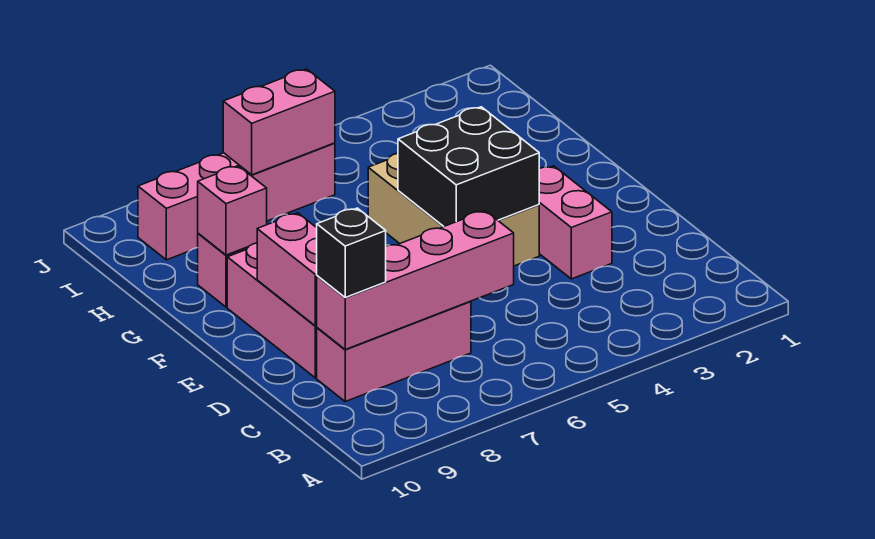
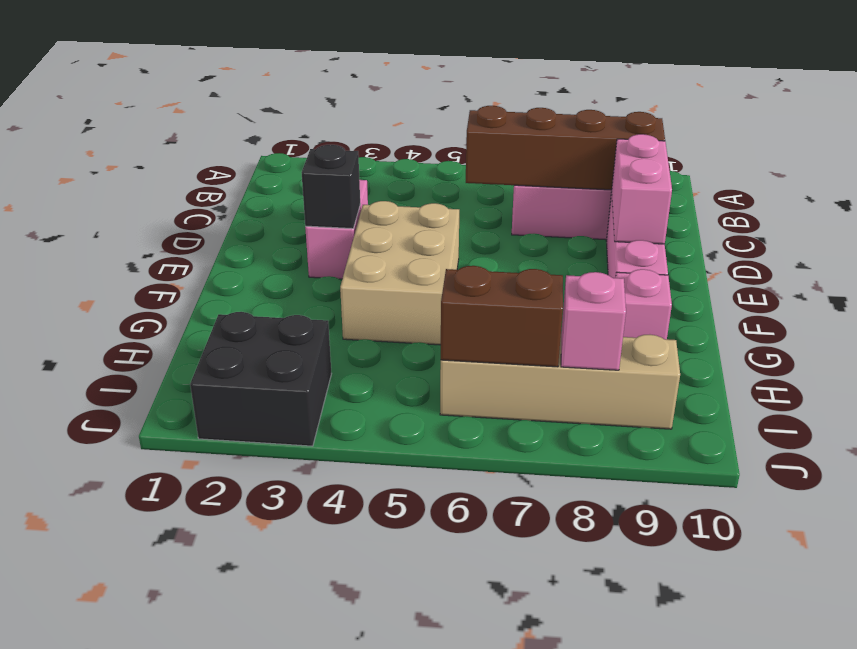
pink 1x4 brick [317,211,514,349] -> brown 1x4 brick [466,106,665,190]
black 1x1 brick [317,208,386,297] -> black 1x1 brick moved to [302,145,360,229]
black 2x2 brick [398,107,539,226] -> black 2x2 brick moved to [190,312,332,446]
pink 1x1 brick [198,166,267,255] -> pink 1x1 brick moved to [561,272,626,370]
pink 1x4 brick [138,143,335,260] -> tan 1x4 brick [440,335,680,429]
pink 1x2 brick [223,69,335,175] -> brown 1x2 brick [441,266,563,367]

